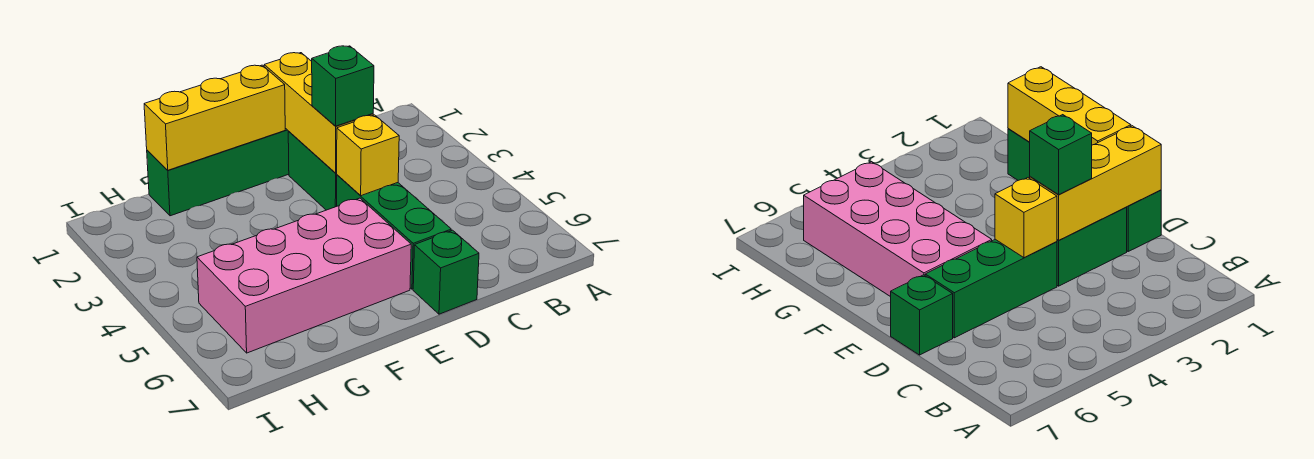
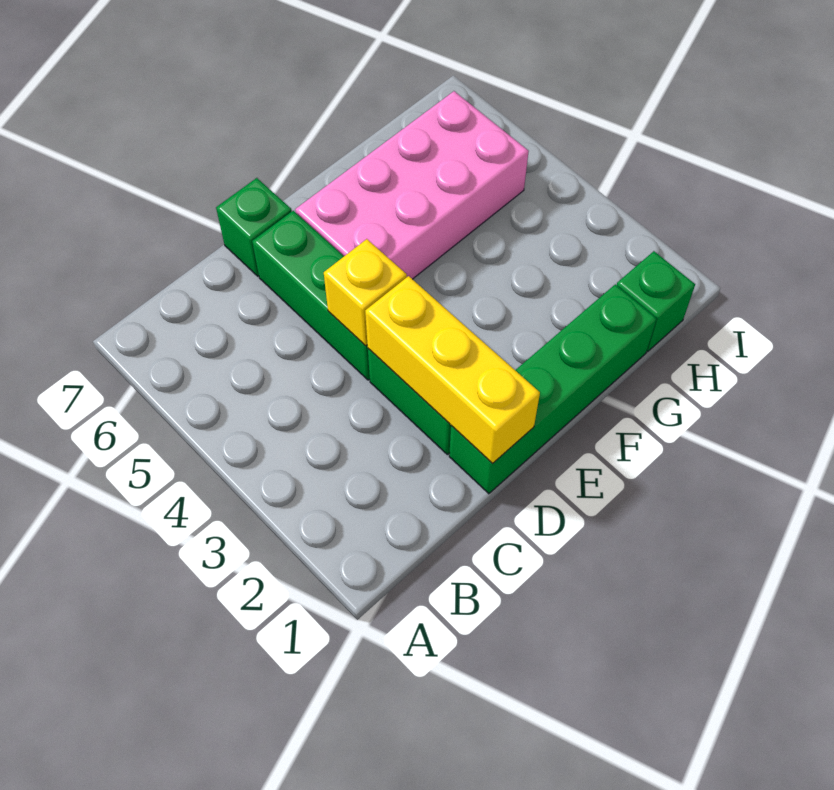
green 1x1 brick [312,46,374,126] -> green 1x1 brick moved to [617,251,695,352]
yellow 1x3 brick [144,65,285,170] -> none

